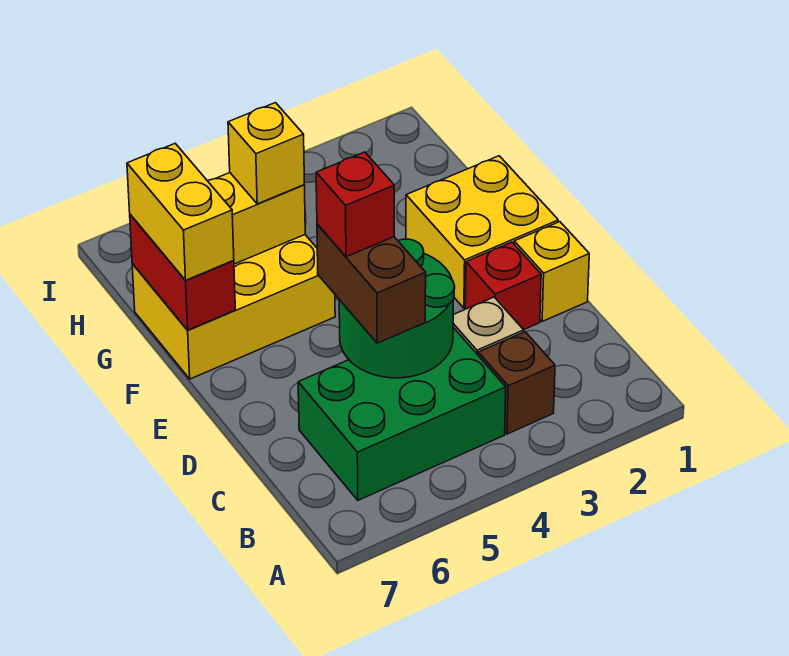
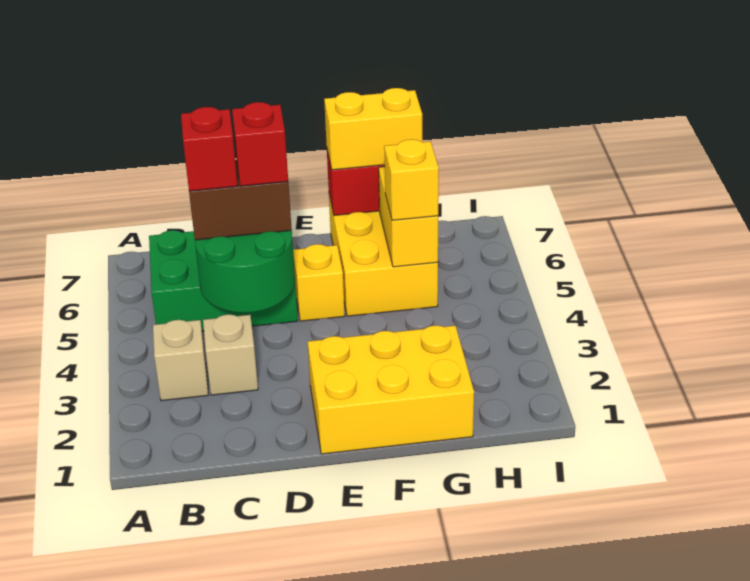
brown 1x1 brick [478,332,555,434] -> tan 1x1 brick [153,320,208,401]
green 2x3 brick [298,327,506,500] -> green 2x3 brick turned to [149,230,298,331]
yellow 1x1 brick [514,222,589,321] -> yellow 1x1 brick moved to [293,244,345,321]
red 1x1 brick [465,242,541,330] -> red 1x1 brick moved to [181,107,238,191]
yellow 2x2 brick [406,156,558,308] -> yellow 2x3 brick [308,325,474,454]

